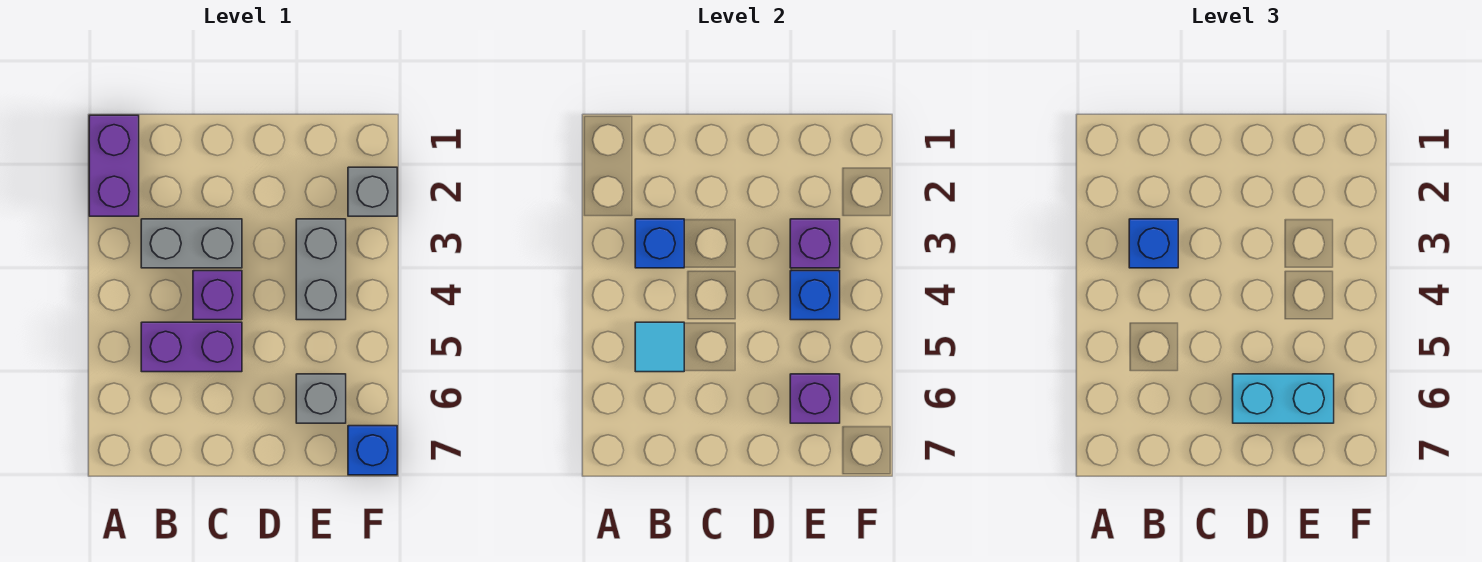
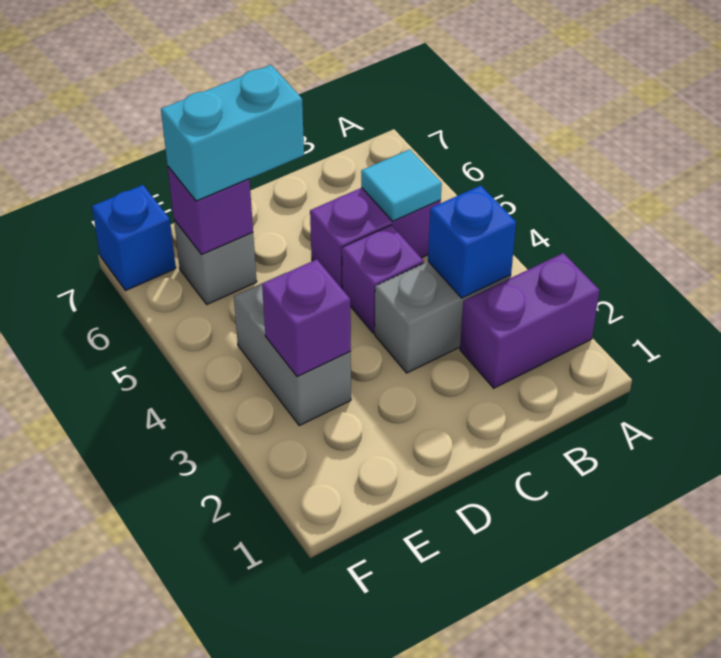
purple 1x2 brick [89,115,139,216] -> purple 1x2 brick turned to [460,253,600,388]
blue 1x1 brick [1129,219,1178,268] -> none
blue 1x1 brick [790,271,840,320] -> none
grey 1x1 brick [348,167,397,216] -> none

